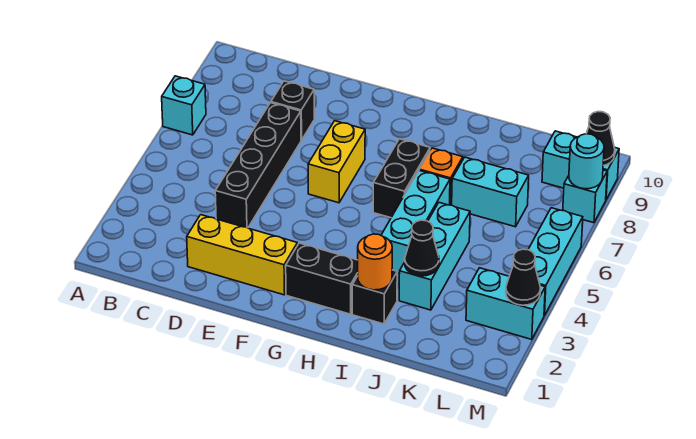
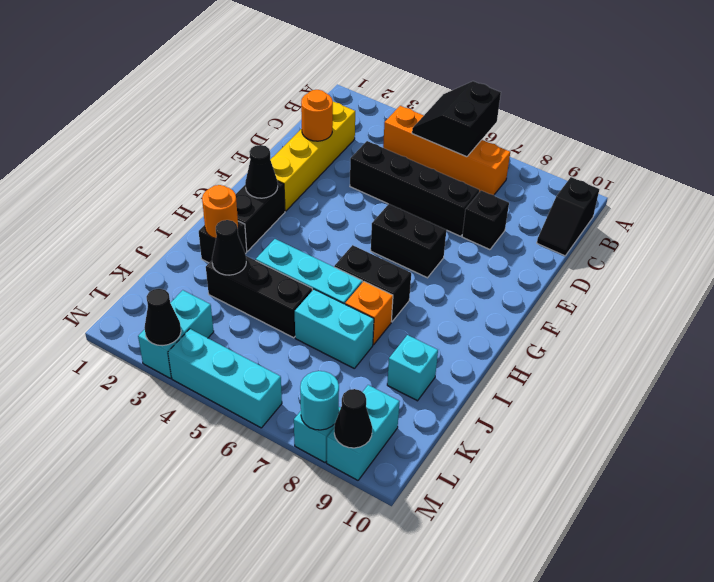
none -> black 2x2 slope [412,81,501,157]
cyan 1x1 brick [162,76,206,135] -> cyan 1x1 brick moved to [387,335,438,401]
none -> orange 1x4 brick [383,106,510,195]
none -> black 1x2 slope [537,177,599,256]
yellow 1x3 brick [187,215,297,295] -> yellow 1x4 brick [270,102,355,211]
none -> orange 1x1 round brick [301,90,333,141]
yellow 1x2 brick [308,121,365,203] -> black 1x2 brick [371,204,446,278]
none -> black 1x1 cone [245,145,278,198]
cyan 1x3 brick [399,203,470,310] -> black 1x3 brick [206,256,312,338]
cyan 1x2 brick [452,157,529,227] -> cyan 1x2 brick turned to [295,289,374,369]

